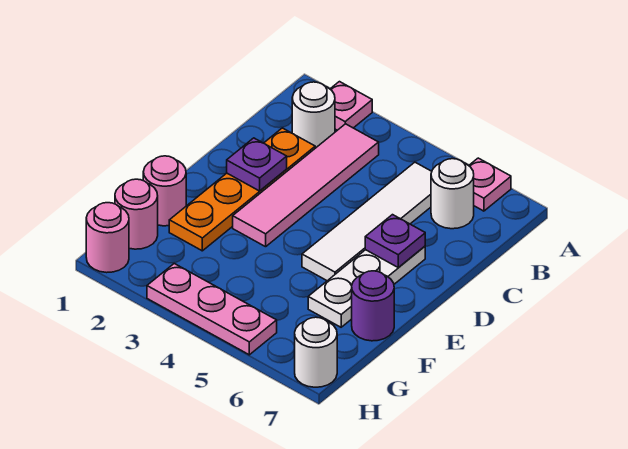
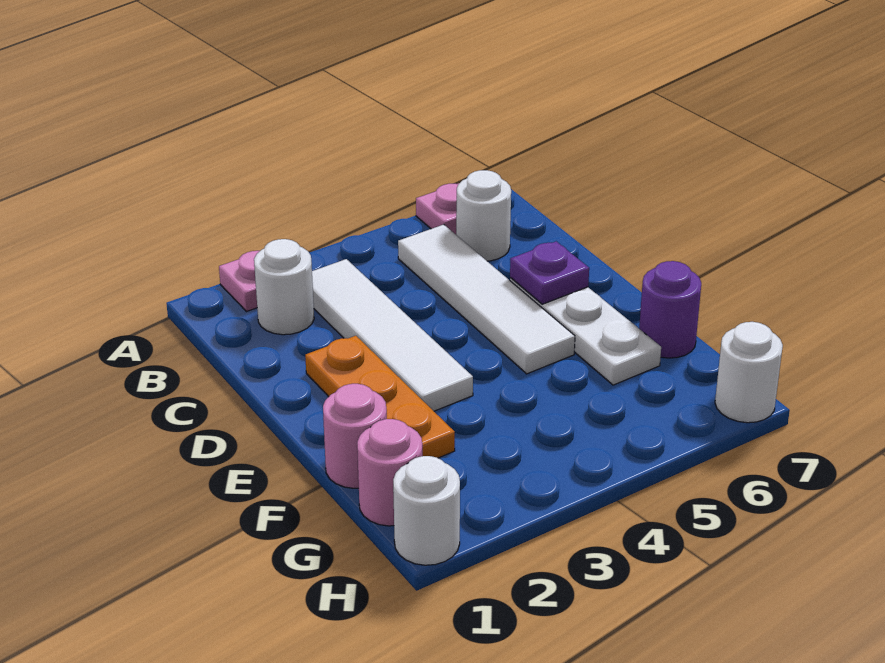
pink 1x4 tile [233,124,379,247] -> white 1x4 tile [312,259,473,411]
orange 1x4 plate [169,128,315,251] -> orange 1x3 plate [305,336,455,458]
purple 1x1 plate [227,138,287,191] -> none
pink 1x1 round brick [86,203,129,273] -> white 1x1 round brick [393,456,460,565]
pink 1x3 plate [147,264,277,355] -> none

